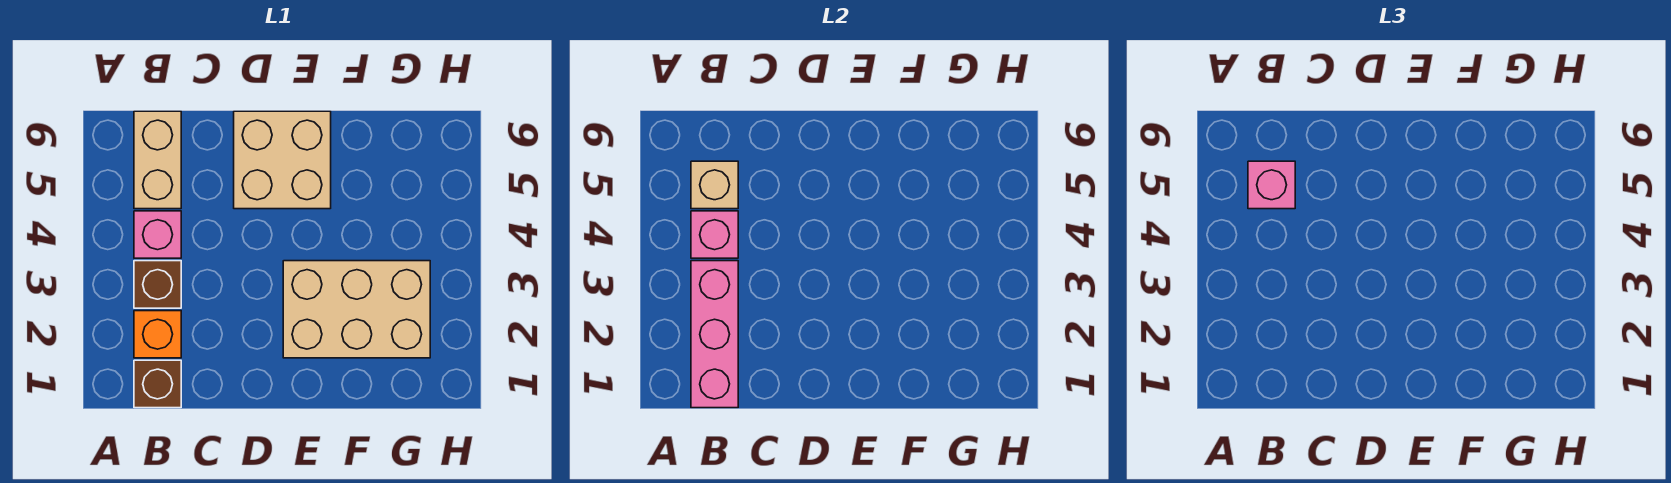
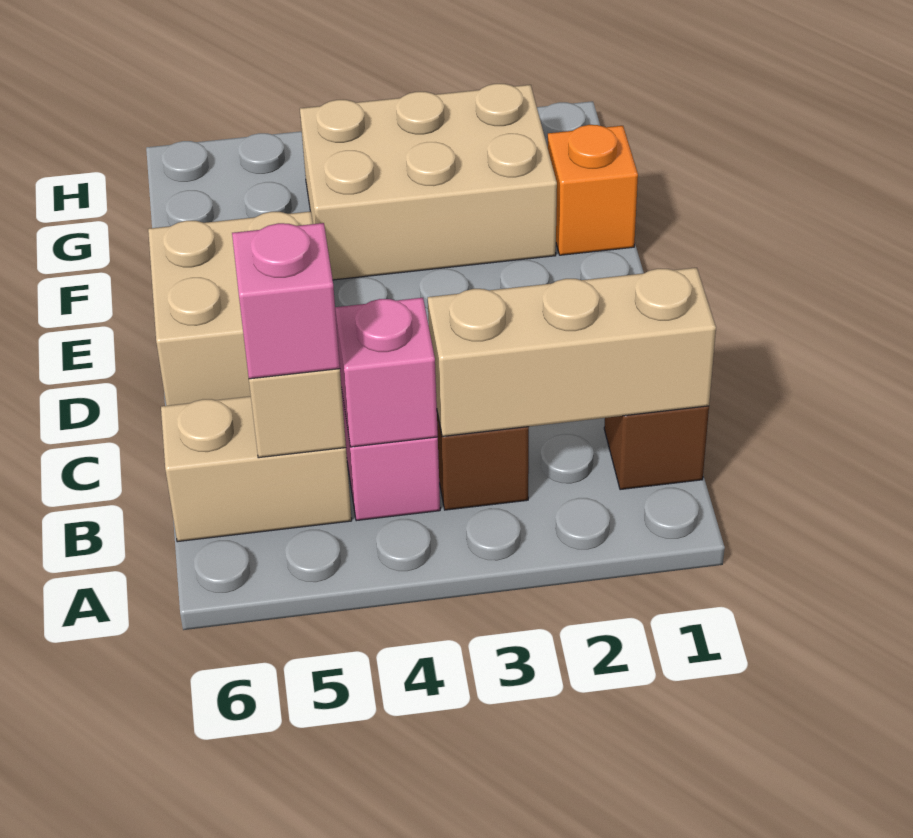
pink 1x3 brick [691,261,738,408] -> tan 1x3 brick [428,268,716,437]
orange 1x1 brick [134,311,181,358] -> orange 1x1 brick moved to [548,125,638,255]
tan 2x3 brick [283,261,430,358] -> tan 2x3 brick turned to [300,84,557,280]

